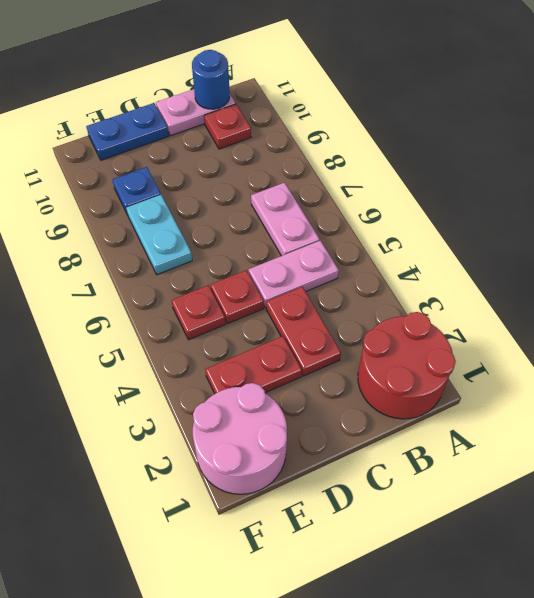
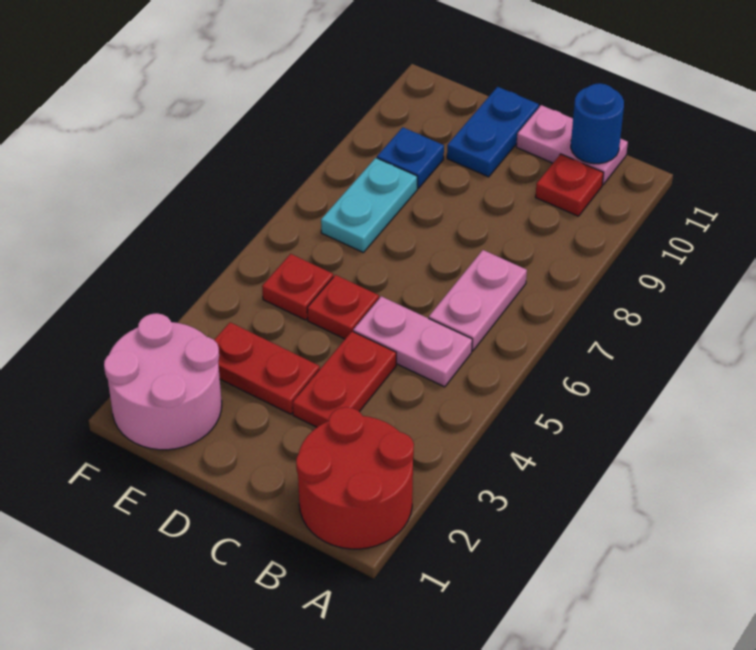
blue 1x2 plate [86,103,169,160] -> blue 1x2 plate turned to [447,87,539,177]

